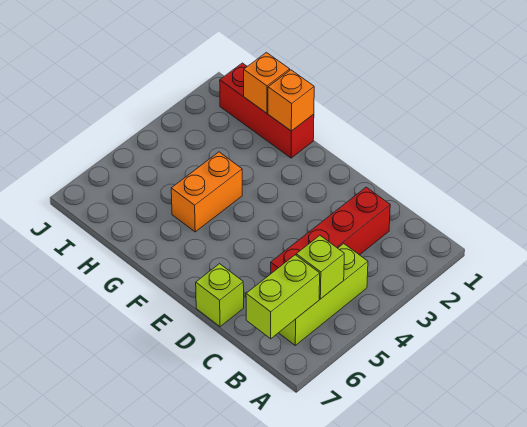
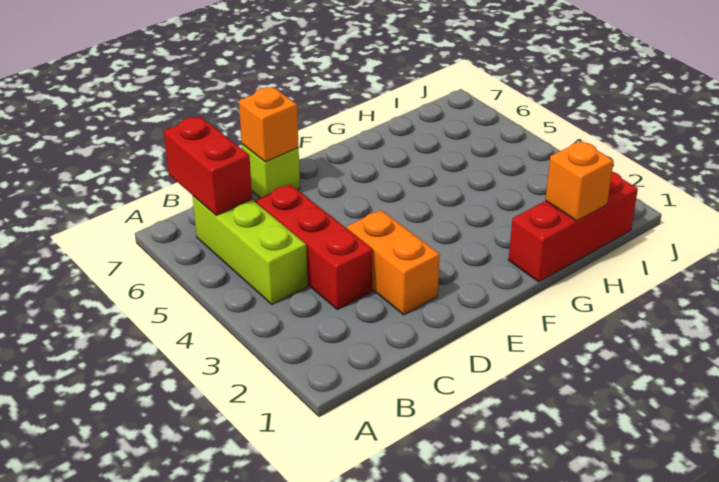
lime 1x1 brick [296,235,344,299] -> none
lime 1x2 brick [246,255,320,339] -> red 1x2 brick [164,116,252,215]
red 1x4 brick [271,187,390,273] -> red 1x3 brick [255,184,373,310]
orange 1x1 brick [268,70,314,131] -> orange 1x1 brick moved to [239,87,299,162]
orange 1x2 brick [171,152,242,232] -> orange 1x2 brick moved to [347,210,440,315]

